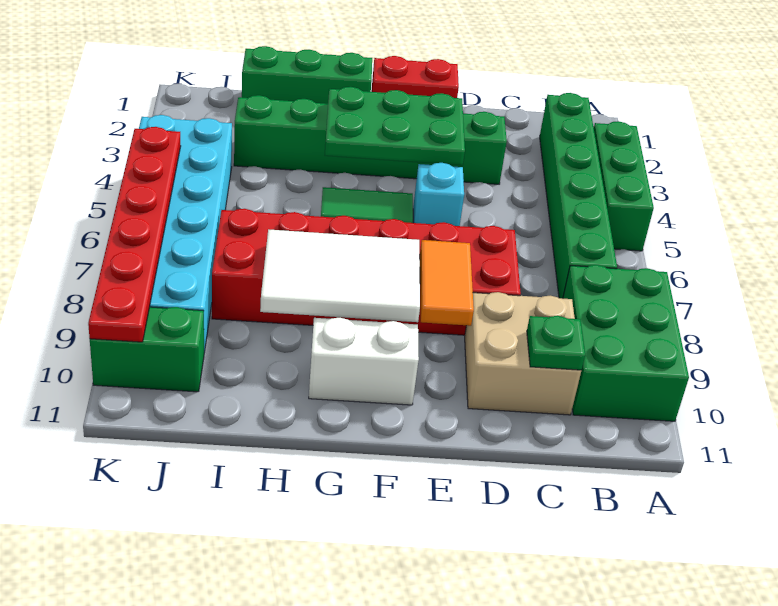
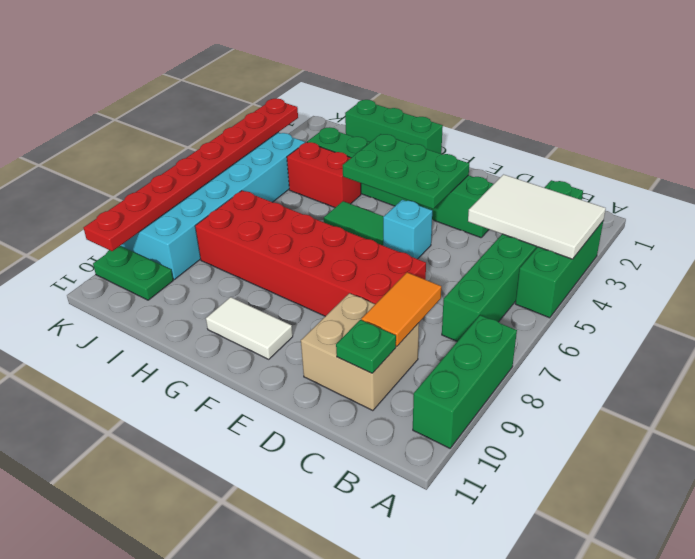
green 2x3 brick [563,265,689,421] -> green 1x3 brick [413,315,517,448]
red 1x2 brick [371,56,459,98] -> red 1x2 brick moved to [287,142,361,208]
orange 1x2 tile [420,240,474,326] -> orange 1x2 tile moved to [361,273,441,346]
white 2x3 tile [260,229,420,322] -> white 2x3 tile moved to [468,175,606,259]
white 1x2 brick [309,318,419,405] -> white 1x2 tile [206,297,293,359]
green 1x2 brick [90,307,204,392] -> green 1x2 plate [93,246,173,300]
red 1x6 plate [88,127,181,342] -> red 1x8 plate [84,98,298,251]

